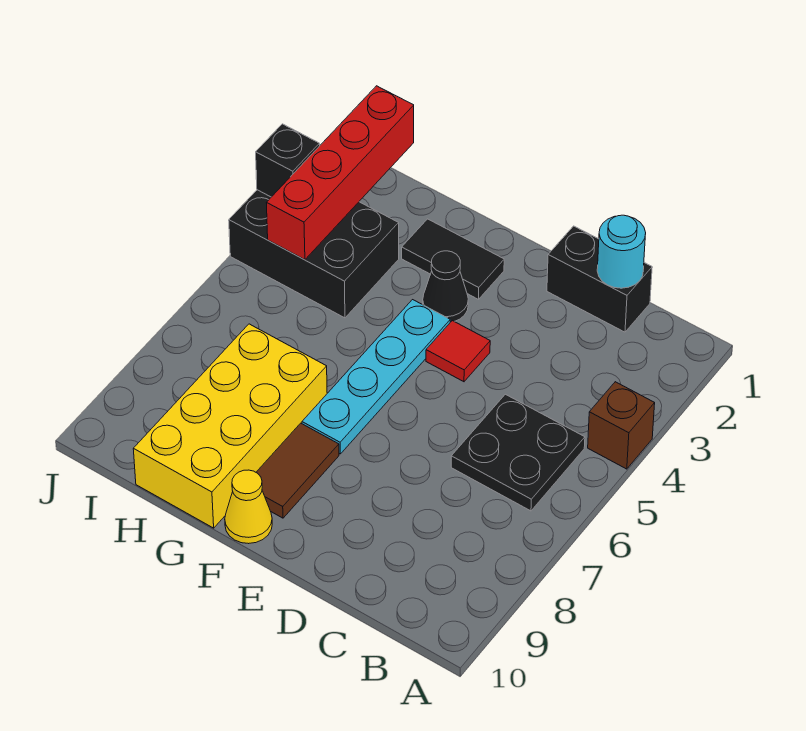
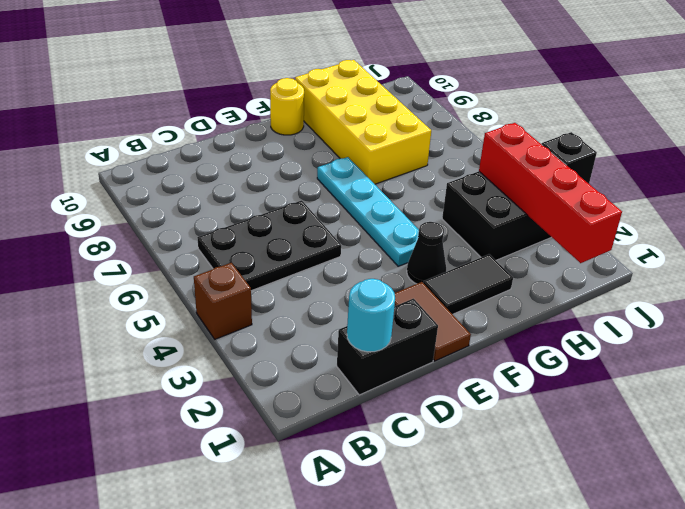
black 2x2 plate [451,394,585,511] -> black 2x3 plate [197,200,341,291]
red 1x1 tile [426,321,490,382] -> none
brown 1x2 tile [256,423,339,518] -> brown 1x2 tile moved to [394,282,471,361]
yellow 1x1 cone [225,470,272,544] -> yellow 1x1 round brick [270,78,304,135]

